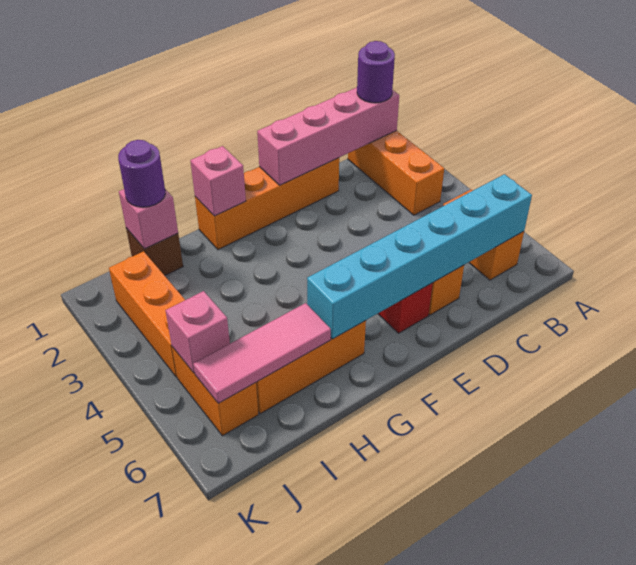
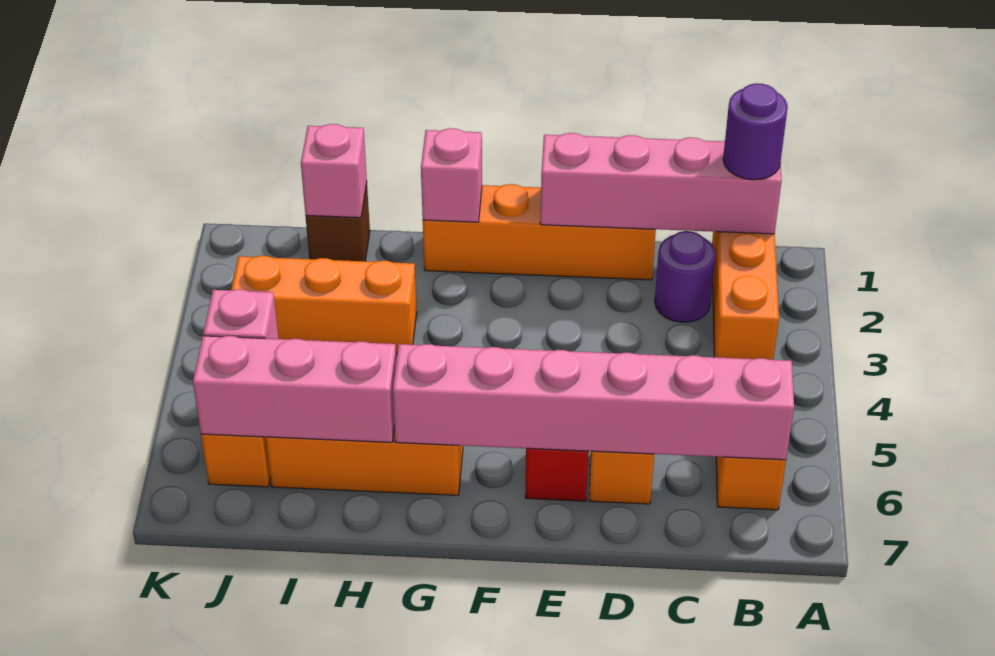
cyan 1x6 brick [307,174,532,339] -> pink 1x6 brick [393,344,794,460]
pink 1x3 tile [193,303,331,403] -> pink 1x3 brick [193,336,396,442]
purple 1x1 round brick [118,140,165,207] -> purple 1x1 round brick moved to [655,231,716,322]
orange 1x3 brick [109,251,185,377] -> orange 1x3 brick turned to [231,256,417,353]

